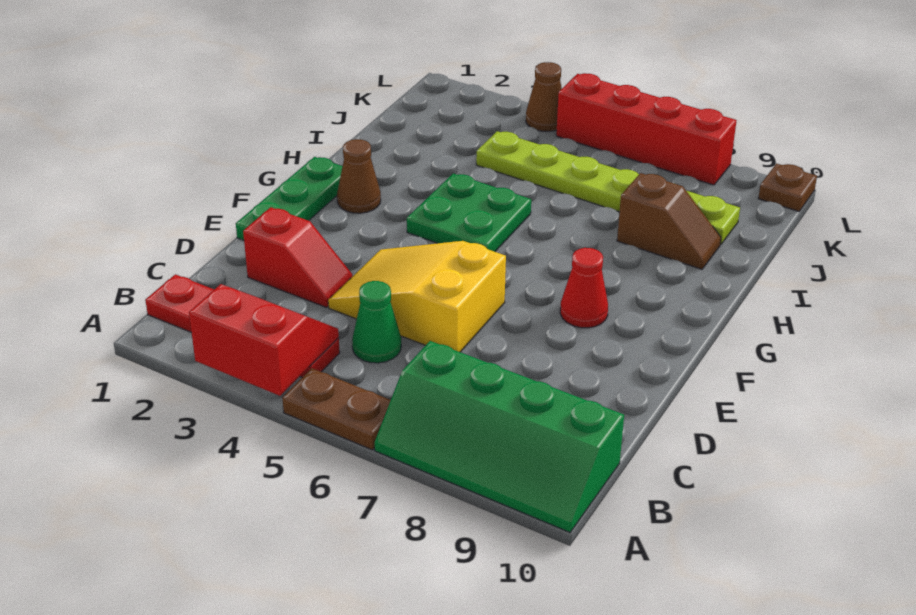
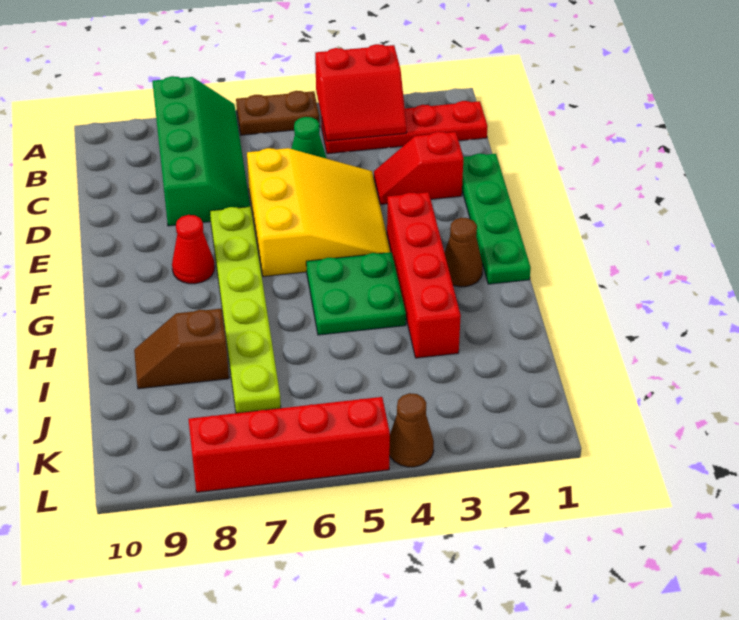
green 2x4 slope [375,341,624,532] -> green 2x4 slope turned to [152,76,250,226]
yellow 2x3 slope [328,241,506,352] -> yellow 3x3 slope [247,148,391,276]
green 1x3 plate [236,157,343,240] -> green 1x4 plate [462,154,531,284]
none -> red 1x4 brick [387,192,461,358]
lime 1x6 plate [476,131,740,245] -> lime 1x6 plate turned to [210,207,281,413]
brown 1x1 plate [758,164,817,211] -> none

